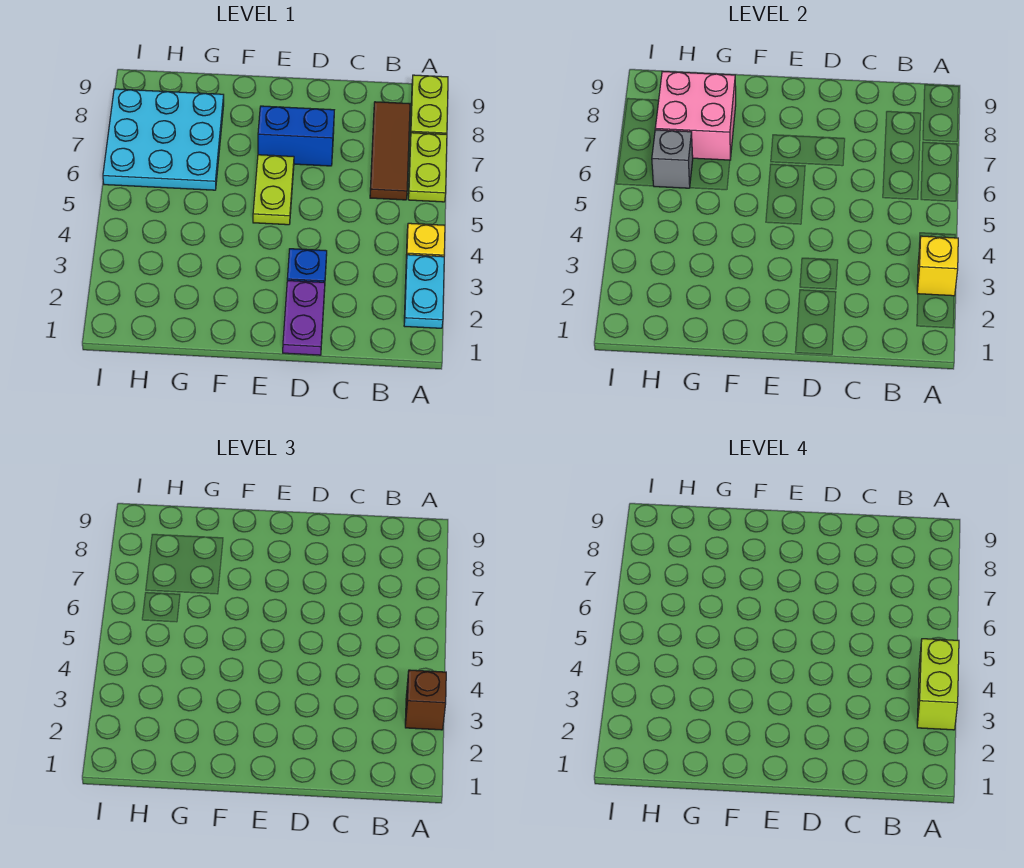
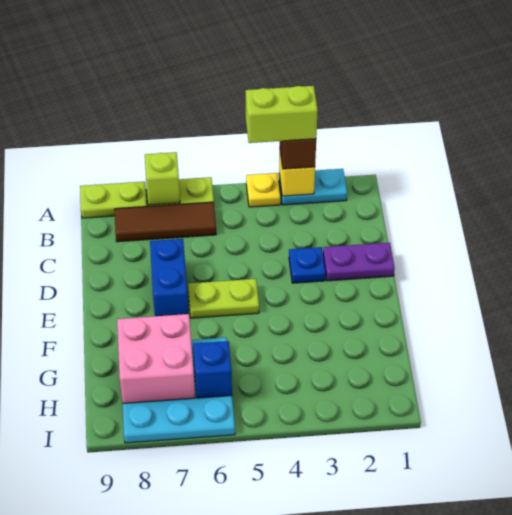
none -> lime 1x1 brick [145,152,180,205]
grey 1x1 brick [652,130,693,188] -> blue 1x1 brick [193,341,232,398]

